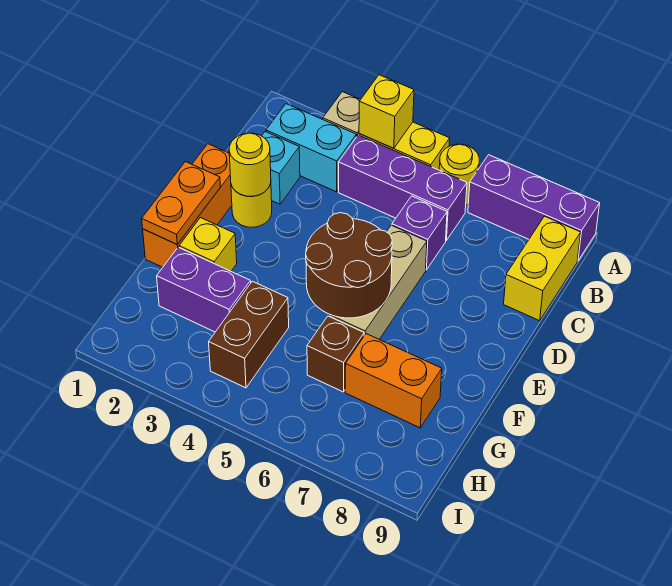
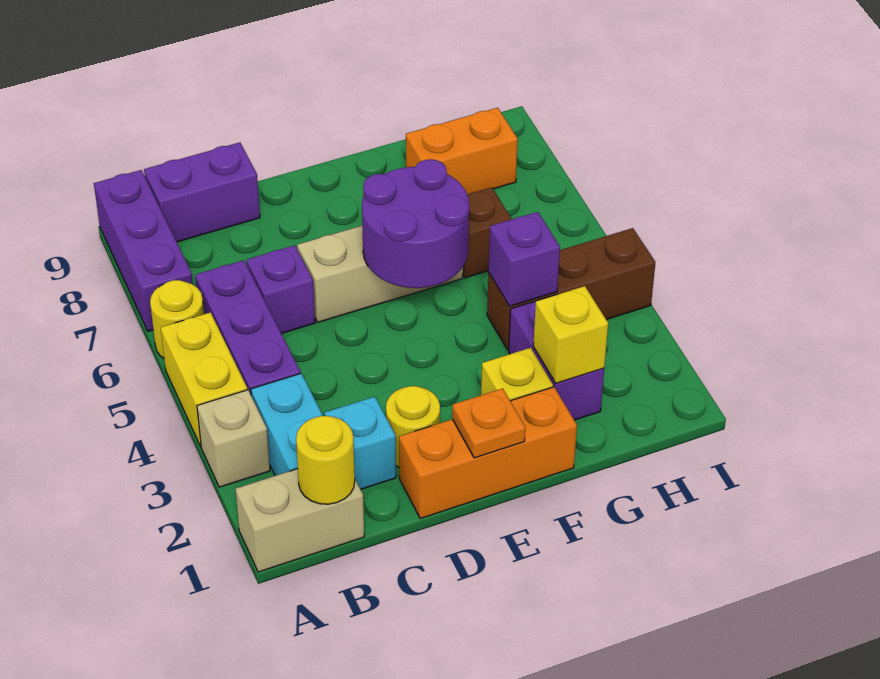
none -> tan 1x2 brick [236,469,364,572]
yellow 1x1 brick [359,75,414,148] -> yellow 1x1 brick moved to [533,286,608,383]
yellow 1x2 brick [504,216,581,321] -> purple 1x2 brick [144,142,260,242]
yellow 1x1 round brick [229,133,271,196] -> yellow 1x1 round brick moved to [296,416,355,504]
orange 1x2 plate [142,162,220,244] -> orange 1x1 plate [452,389,525,458]
brown 2x2 round brick [306,213,392,318] -> purple 2x2 round brick [362,159,469,288]
brown 1x2 brick [209,281,289,388] -> brown 1x3 brick [487,228,656,350]
none -> purple 1x1 brick [489,212,560,306]
orange 1x2 brick [345,334,442,428] -> orange 1x2 brick turned to [406,108,518,195]

